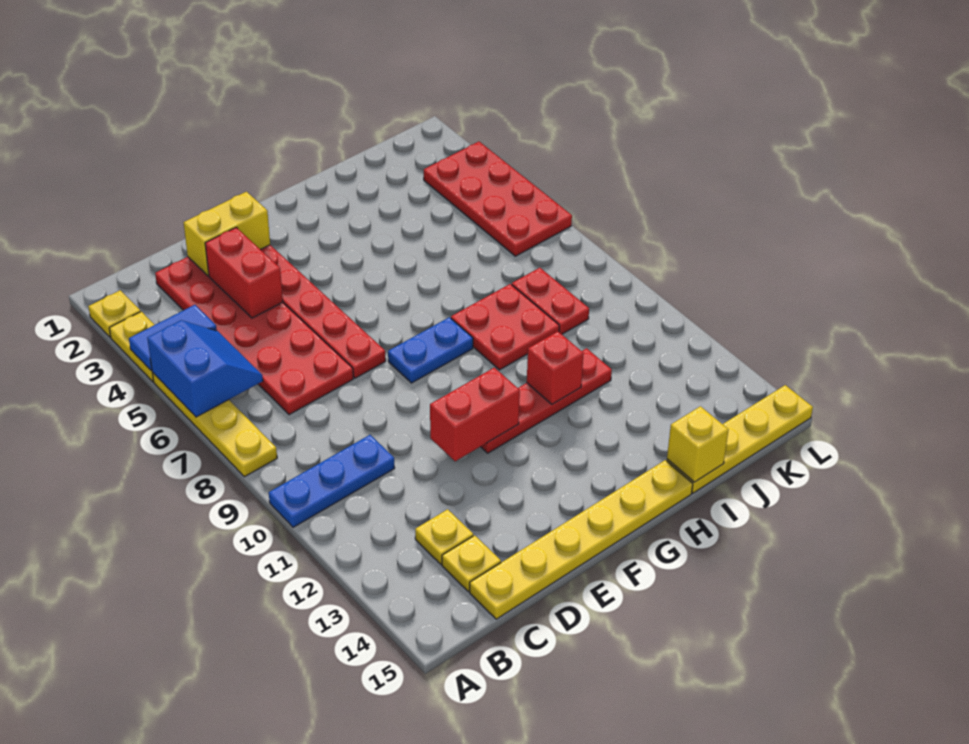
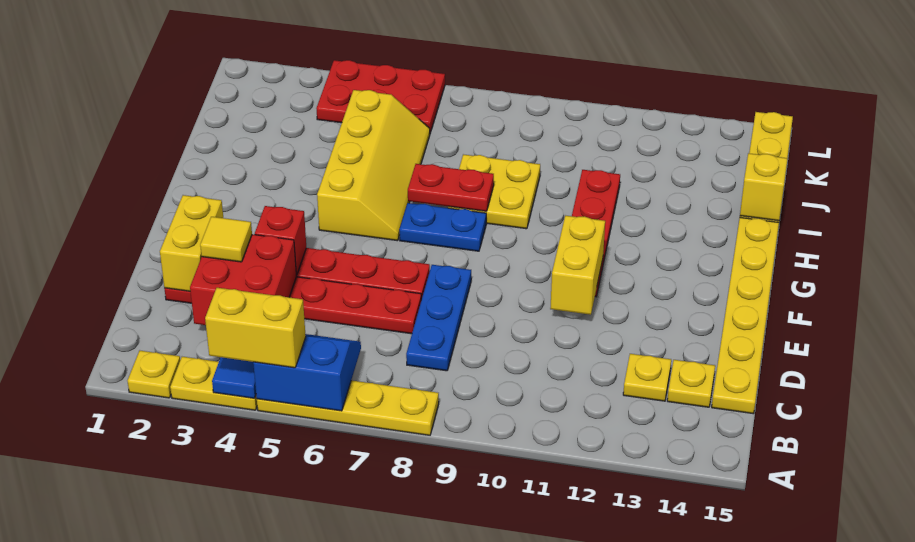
none -> yellow 1x2 brick [205,288,306,368]
blue 1x3 plate [269,435,395,527] -> blue 1x3 plate moved to [406,265,471,371]
red 2x6 plate [155,257,353,415] -> red 1x6 plate [164,277,421,334]
red 1x2 brick [205,227,283,318] -> red 2x2 brick [190,234,296,325]
none -> yellow 1x1 tile [200,217,252,262]
red 1x2 brick [430,368,520,461] -> yellow 1x2 brick [550,215,605,315]
blue 1x2 plate [388,317,473,383] -> blue 1x2 plate turned to [399,203,486,251]
none -> yellow 2x4 slope [317,90,430,241]
red 2x2 plate [451,284,559,370] -> yellow 2x2 plate [448,154,540,229]
red 1x1 brick [527,332,584,404] -> red 1x1 brick moved to [255,206,306,275]
red 1x2 plate [512,268,589,334] -> red 1x2 plate moved to [408,164,494,211]
red 2x4 plate [424,142,572,256] -> red 2x3 plate [316,60,445,133]

